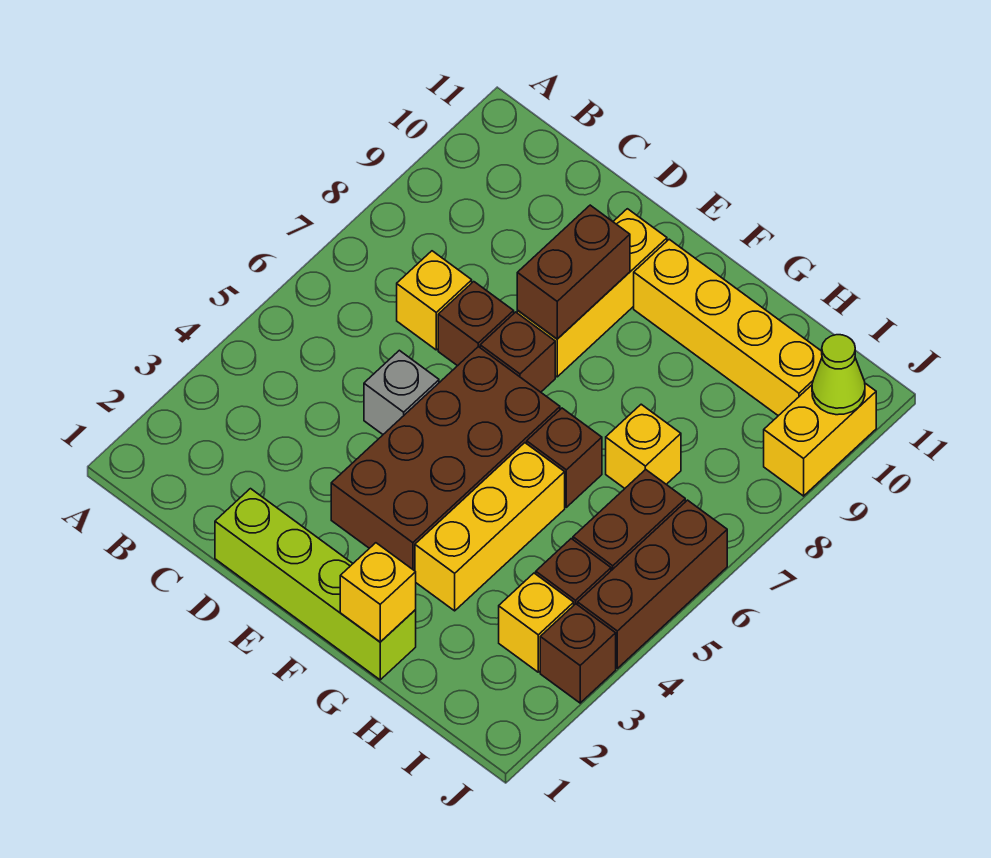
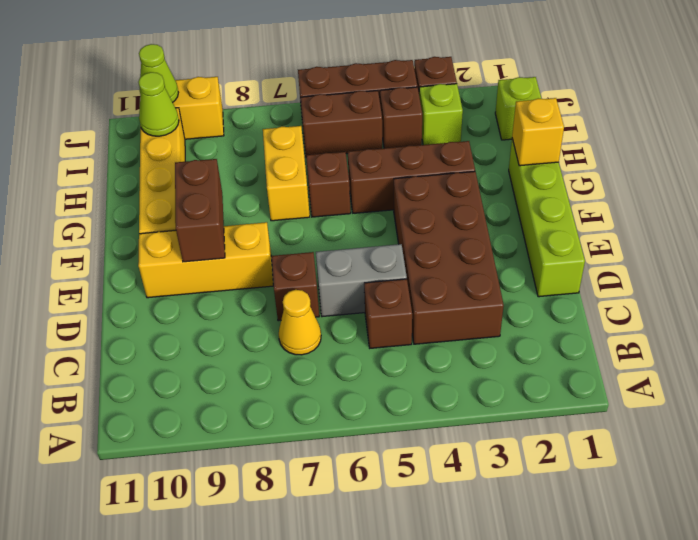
yellow 1x1 brick [397,251,472,350] -> yellow 1x1 cone [279,290,321,355]
grey 1x1 brick [364,350,439,434] -> grey 1x2 brick [316,244,407,317]
brown 2x4 brick [331,347,560,571] -> brown 2x4 brick turned to [394,171,504,344]
brown 1x1 brick [480,312,555,392] -> brown 1x1 brick moved to [364,279,412,348]
brown 1x2 brick [517,205,630,339] -> brown 1x2 brick turned to [175,159,225,262]
yellow 1x3 brick [415,443,565,611] -> brown 1x3 brick [348,141,475,213]
yellow 1x1 brick [606,404,681,488] -> yellow 1x2 brick [263,126,310,221]
none -> lime 1x1 brick [495,77,542,140]
yellow 1x1 brick [499,573,574,672] -> lime 1x1 brick [419,84,463,145]
none -> lime 1x1 cone [138,72,179,136]

